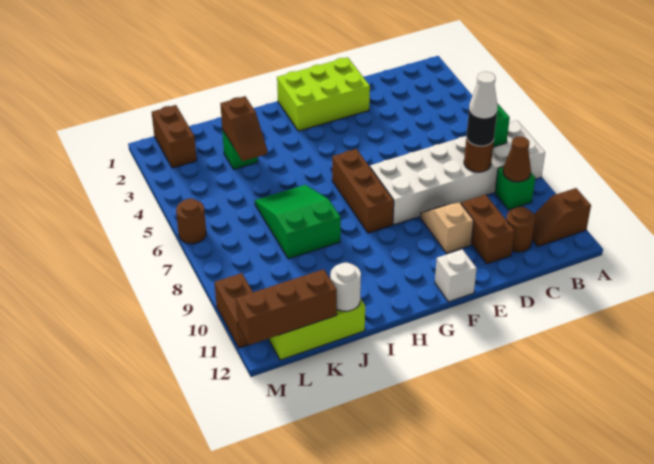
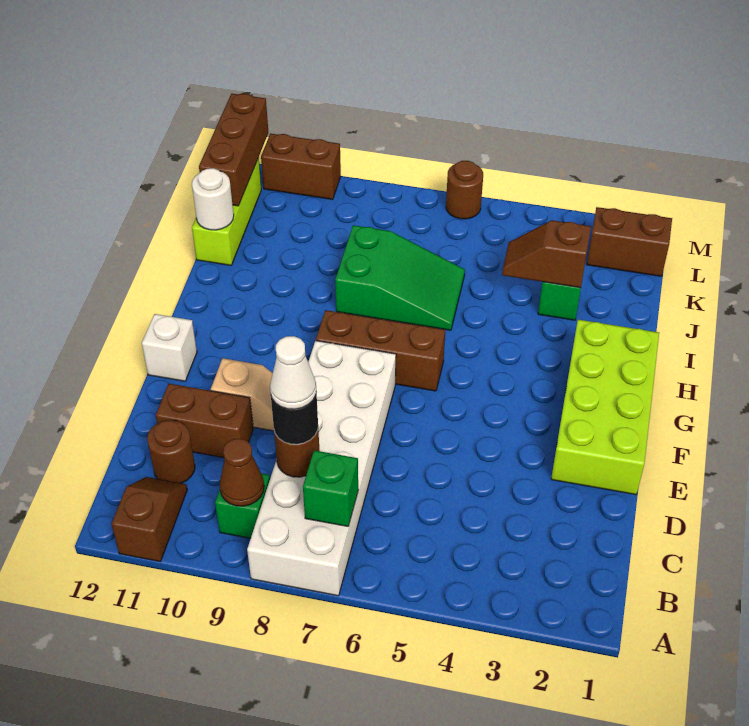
lime 2x3 brick [277,57,370,131] -> lime 2x4 brick [551,320,659,495]

